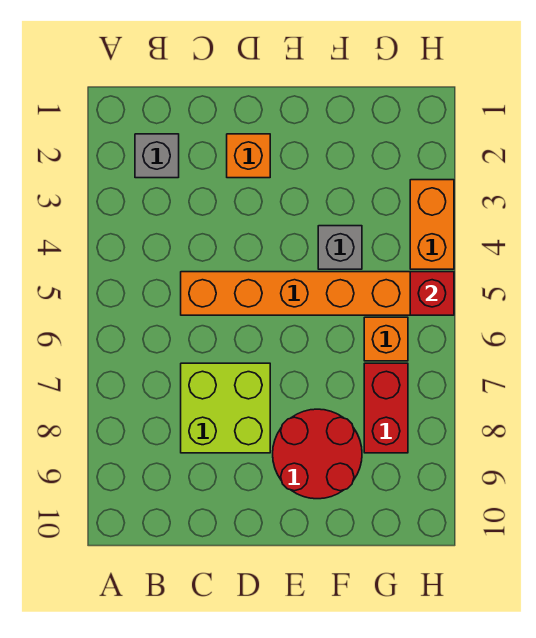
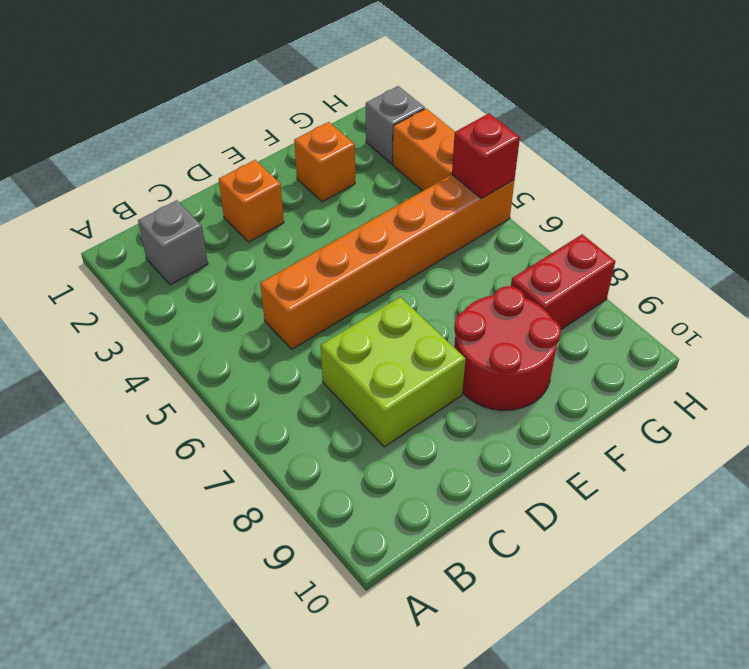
grey 1x1 brick [318,226,362,269] -> grey 1x1 brick moved to [366,86,425,164]
orange 1x1 brick [364,317,408,361] -> orange 1x1 brick moved to [294,122,355,202]
red 1x2 brick [364,363,408,453] -> red 1x2 brick turned to [511,234,615,329]

